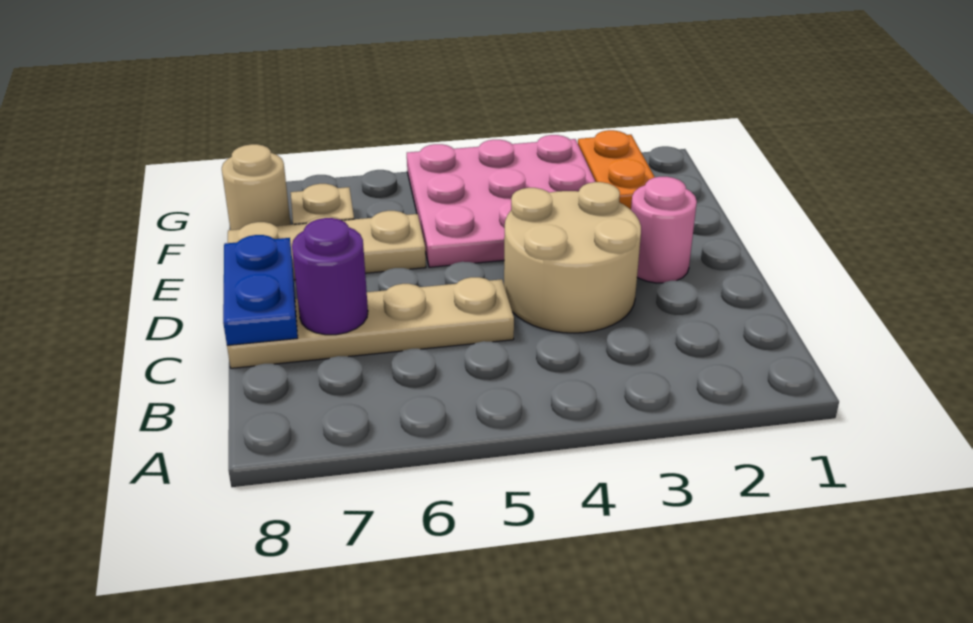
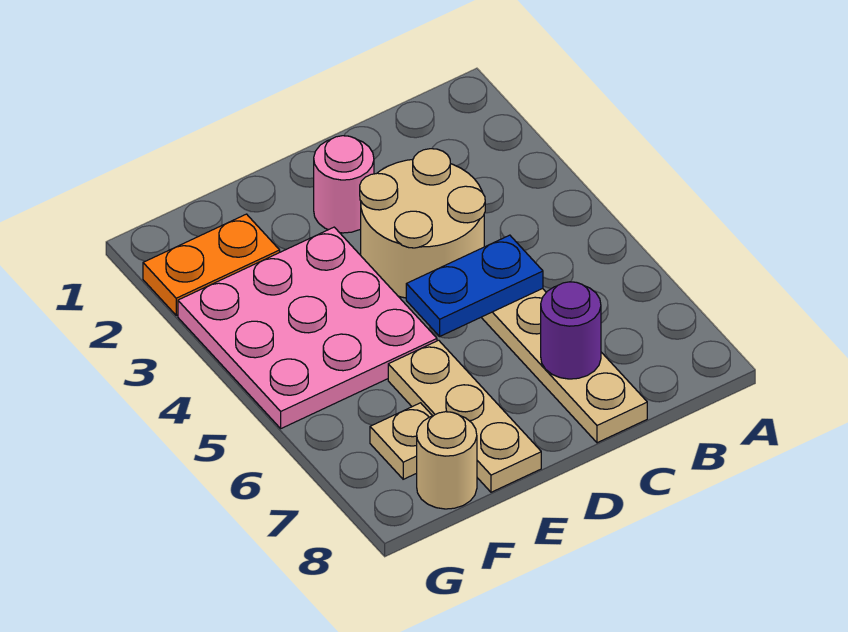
blue 1x2 plate [223,235,298,345] -> blue 1x2 plate moved to [406,235,543,336]

